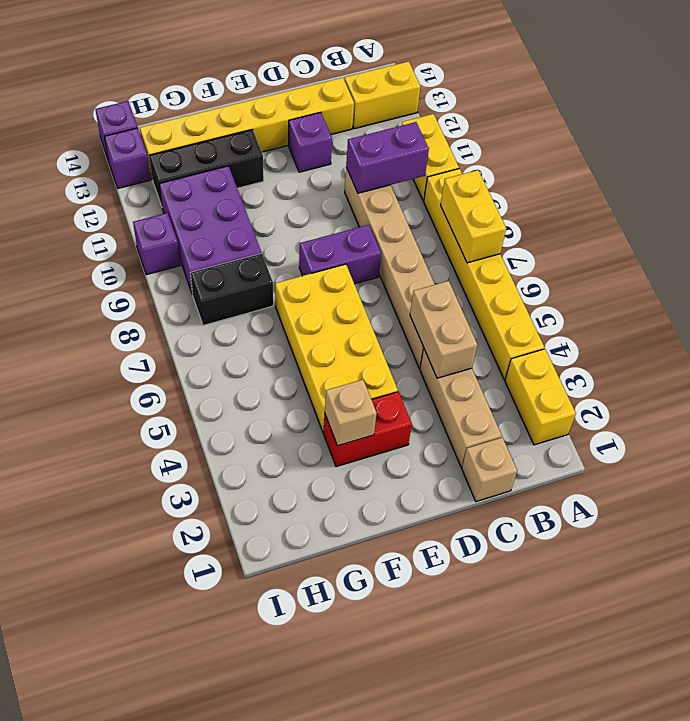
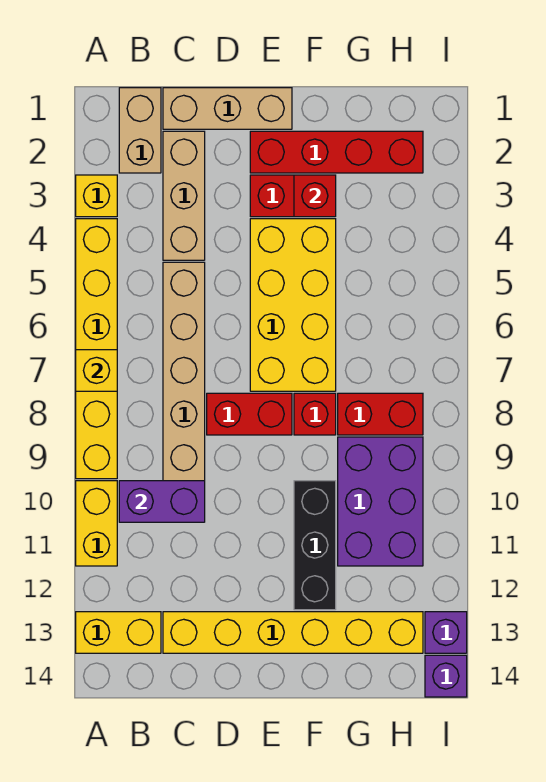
yellow 1x2 brick [505,349,576,445] -> yellow 1x1 brick [76,175,117,217]
yellow 1x2 brick [441,170,506,263] -> yellow 1x1 brick [76,350,117,391]
tan 1x1 brick [462,438,517,502] -> tan 1x3 brick [163,88,292,129]
tan 1x2 brick [410,281,477,378] -> tan 1x2 brick moved to [119,88,161,173]
purple 1x2 brick [299,225,381,284] -> red 1x2 brick [207,393,292,435]
purple 1x1 brick [289,112,332,172] -> none
none -> red 1x4 brick [250,131,423,173]
tan 1x1 brick [325,380,377,446] -> red 1x1 brick [294,175,336,217]
none -> red 1x1 brick [294,393,336,435]
black 1x3 brick [149,129,264,206] -> black 1x3 brick turned to [294,481,336,610]
black 1x2 brick [191,253,273,325] -> red 1x2 brick [338,393,423,435]
purple 1x1 brick [133,213,180,275] -> none

